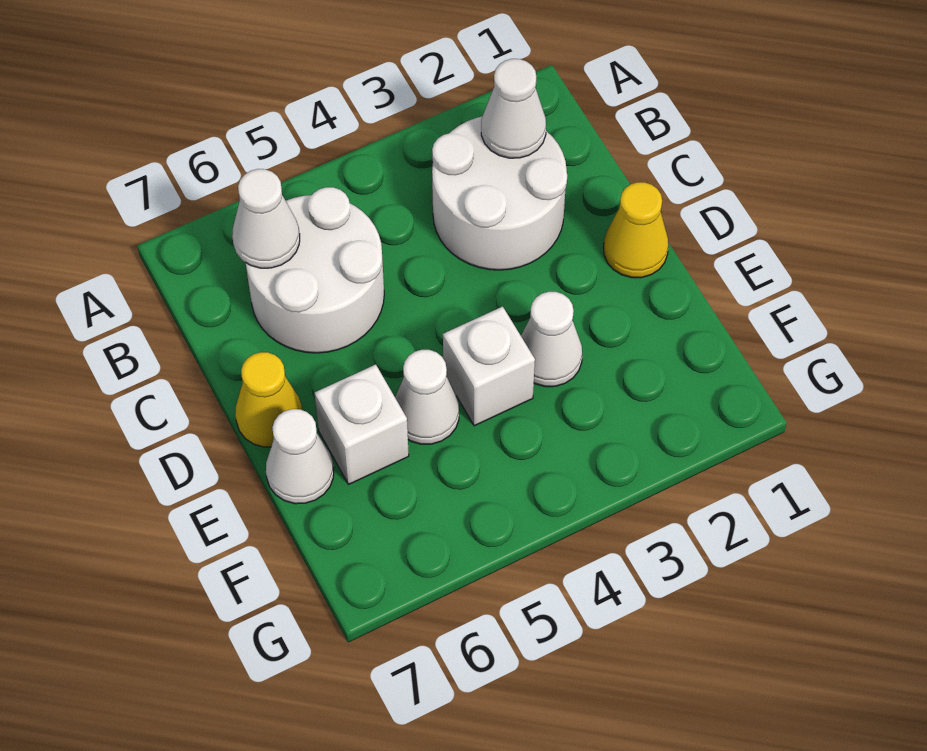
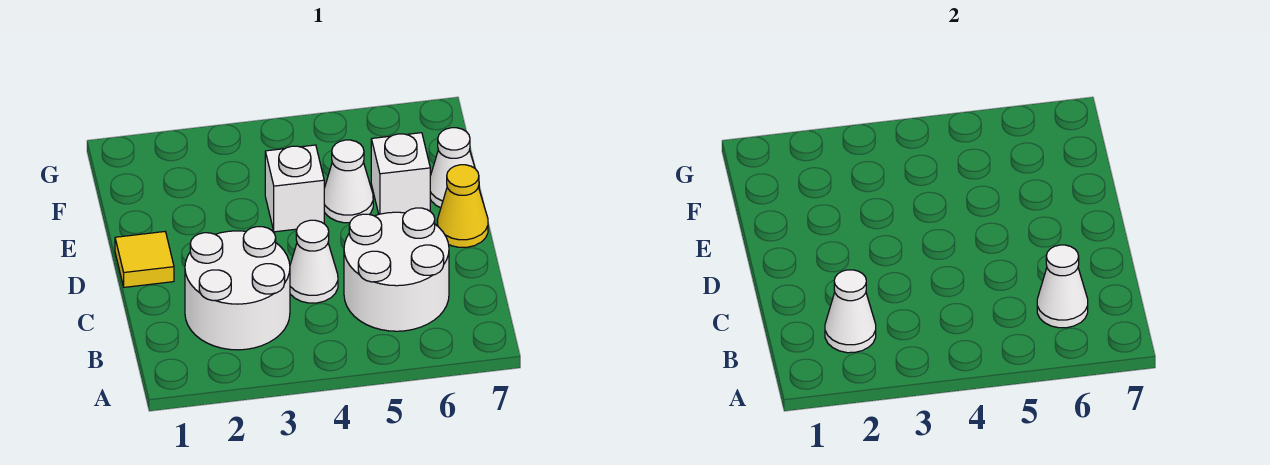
yellow 1x1 cone [604,182,668,278] -> yellow 1x1 tile [115,232,174,287]
white 1x1 cone [521,292,582,387] -> white 1x1 cone moved to [290,220,338,303]

